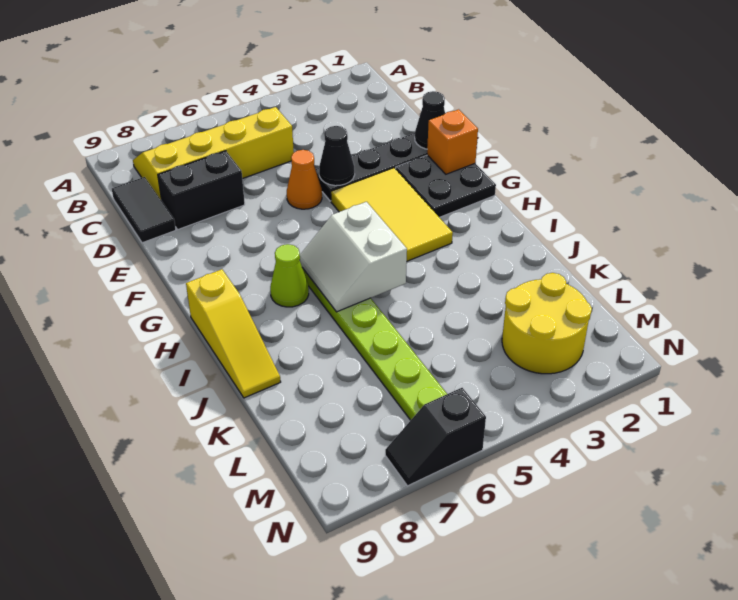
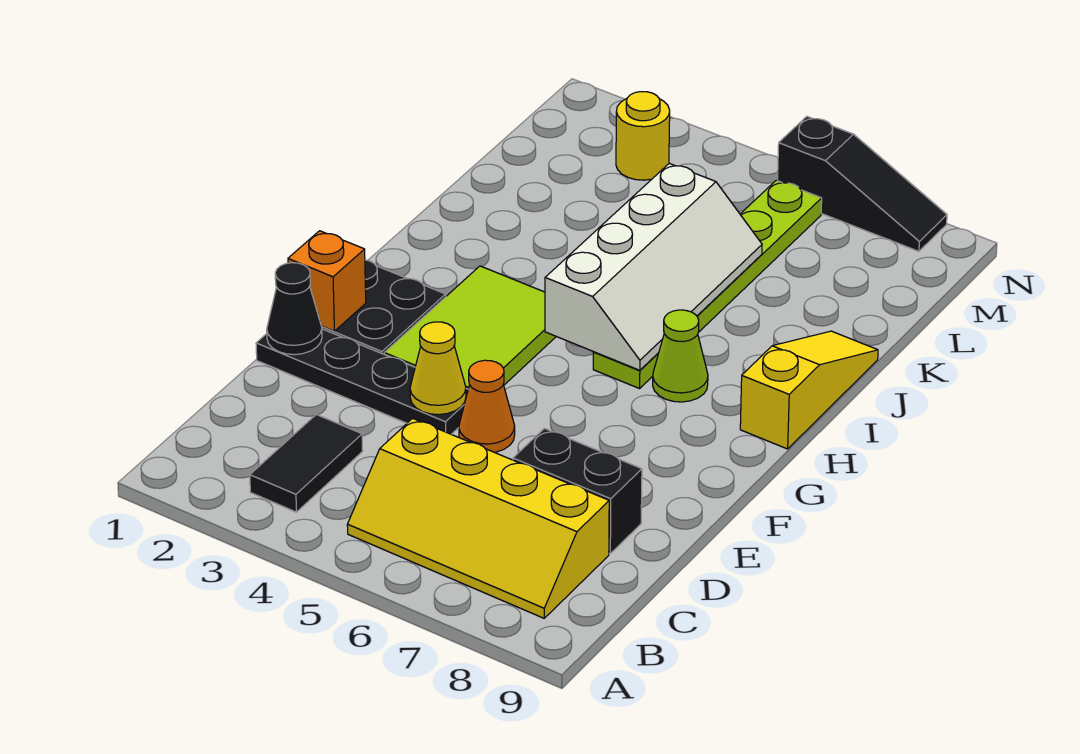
black 1x2 tile [112,177,176,243] -> black 1x2 tile moved to [250,415,363,512]
black 1x1 cone [319,126,355,186] -> yellow 1x1 cone [410,322,466,415]
yellow 2x3 tile [331,168,453,261] -> lime 2x3 tile [384,266,556,389]
white 2x2 slope [300,202,407,312] -> white 2x4 slope [545,163,762,370]
yellow 2x2 round brick [502,273,592,374] -> yellow 1x1 round brick [616,92,670,180]
black 1x2 slope [385,388,486,486] -> black 1x3 slope [778,117,947,251]

